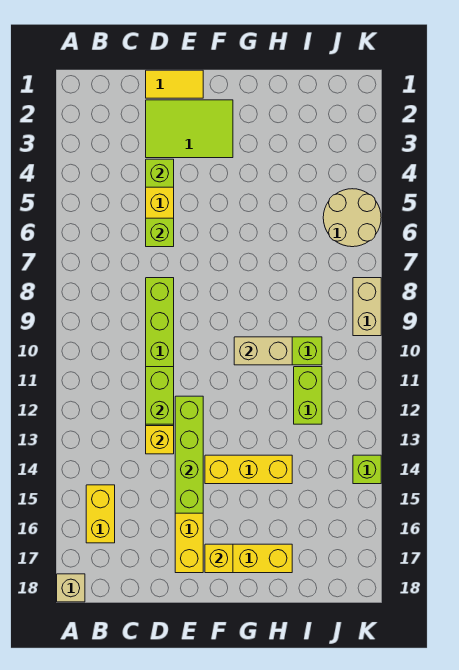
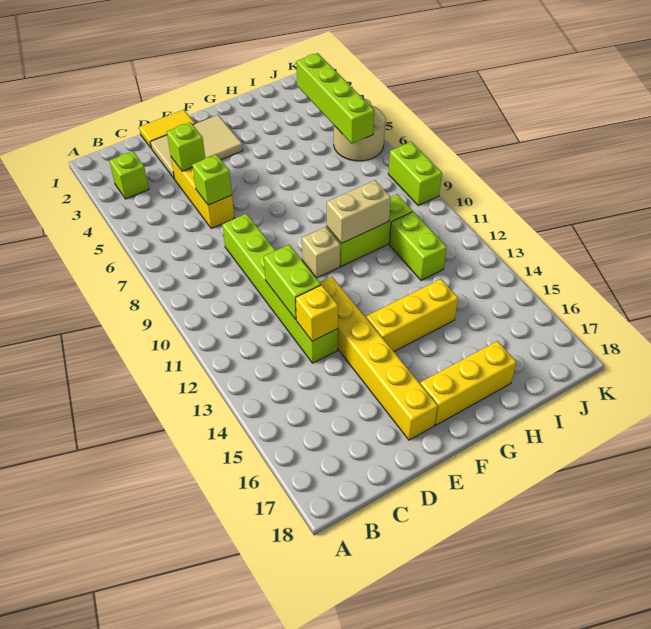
tan 1x1 brick [57,574,85,602] -> tan 1x1 brick moved to [302,227,340,278]
yellow 1x2 brick [86,485,115,543] -> none
lime 2x3 tile [146,100,233,158] -> tan 2x3 tile [150,115,243,178]
lime 1x4 brick [175,396,203,513] -> lime 1x4 brick moved to [296,53,374,144]
yellow 1x1 brick [205,544,233,573] -> none
tan 1x2 brick [353,278,381,336] -> lime 1x2 brick [388,142,442,205]
lime 1x1 brick [353,455,381,484] -> lime 1x1 brick moved to [109,151,149,199]

